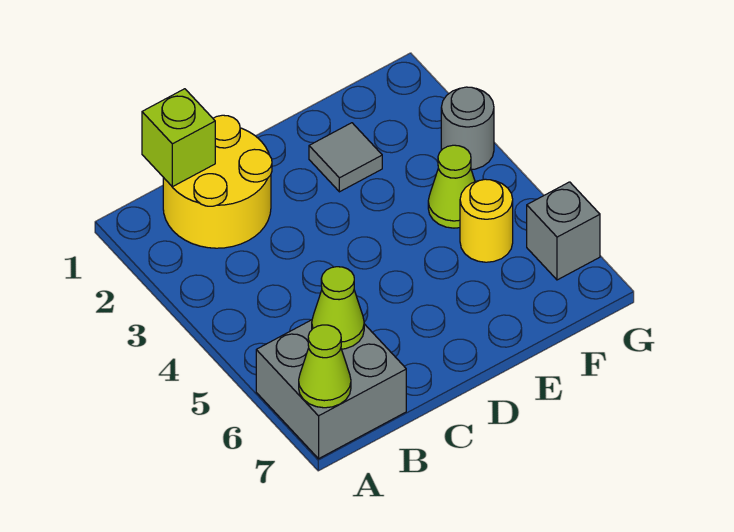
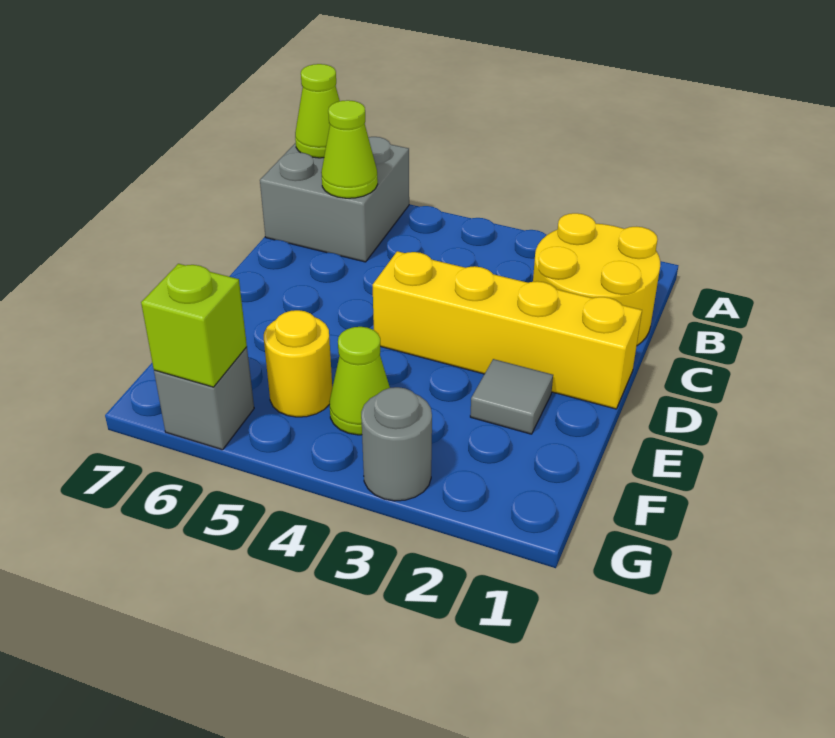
lime 1x1 brick [142,89,215,187] -> lime 1x1 brick moved to [141,264,247,387]
none -> yellow 1x4 brick [372,251,642,409]

